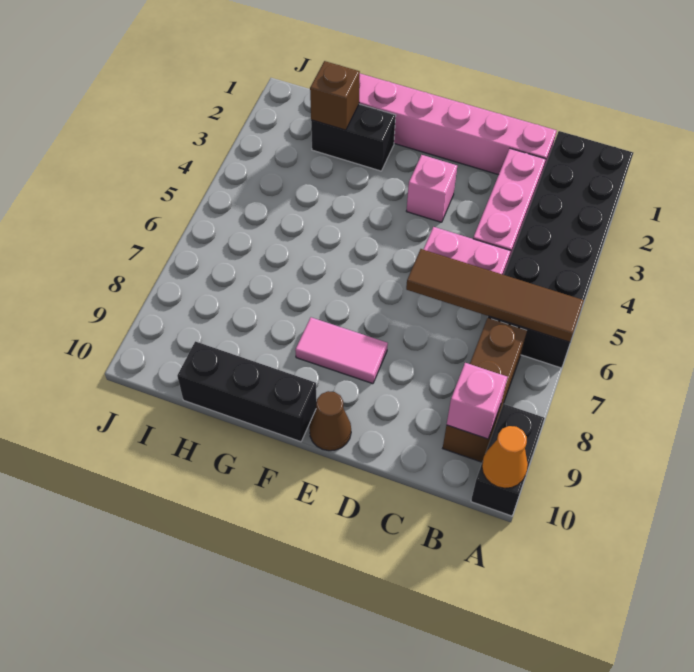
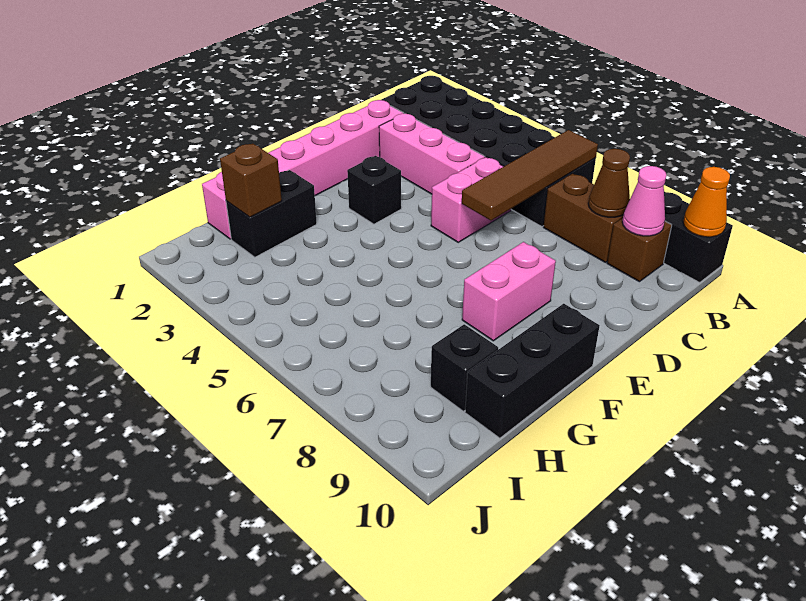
pink 1x1 brick [447,363,507,439] -> pink 1x1 cone [622,166,666,236]
pink 1x1 brick [407,155,457,222] -> black 1x1 brick [347,156,401,224]
pink 1x2 tile [295,317,388,384] -> pink 1x2 brick [462,242,556,341]
brown 1x1 cone [309,391,351,451] -> brown 1x1 cone moved to [588,149,630,217]
none -> black 1x1 brick [431,324,498,411]

